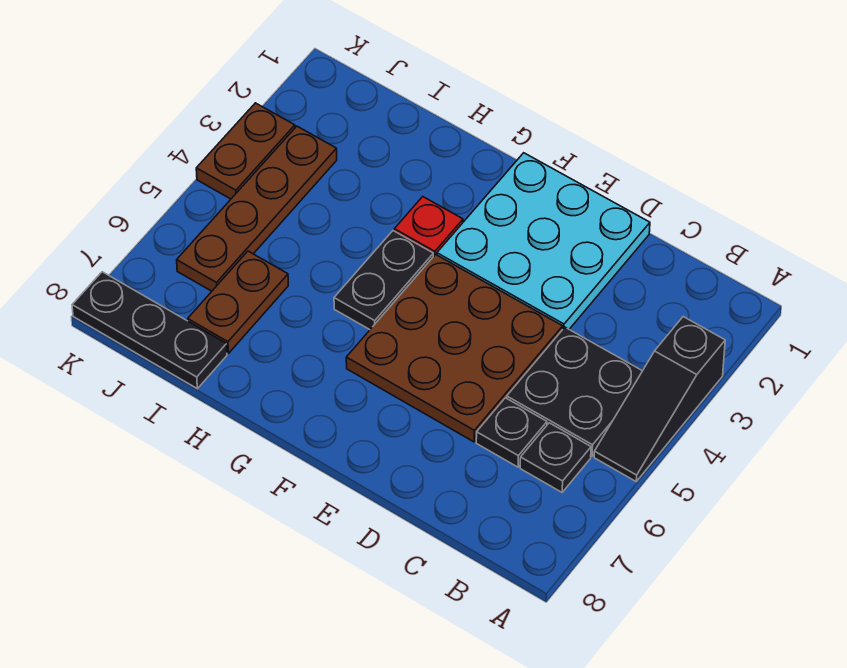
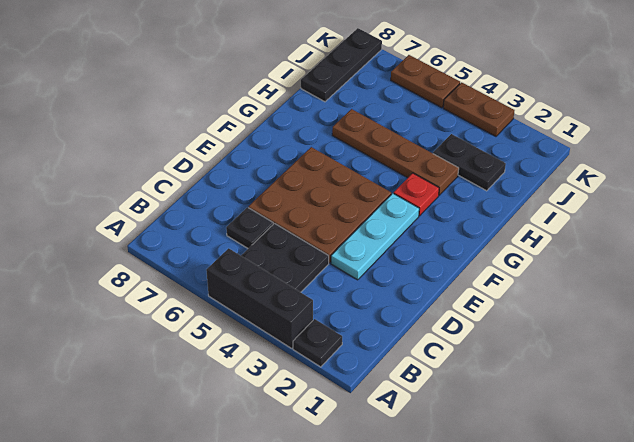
black 1x3 slope [594,317,725,481] -> black 1x3 brick [206,248,313,348]
black 1x1 plate [520,423,591,492] -> black 1x1 plate moved to [293,319,342,367]
cyan 3x3 plate [437,153,650,329] -> cyan 1x3 plate [331,193,419,280]
black 1x2 plate [334,231,433,330] -> black 1x2 plate moved to [433,134,506,191]
brown 1x2 plate [188,251,288,353] -> brown 1x2 plate moved to [391,55,460,108]
brown 1x4 plate [177,126,337,291] -> brown 1x4 plate moved to [332,109,459,195]

